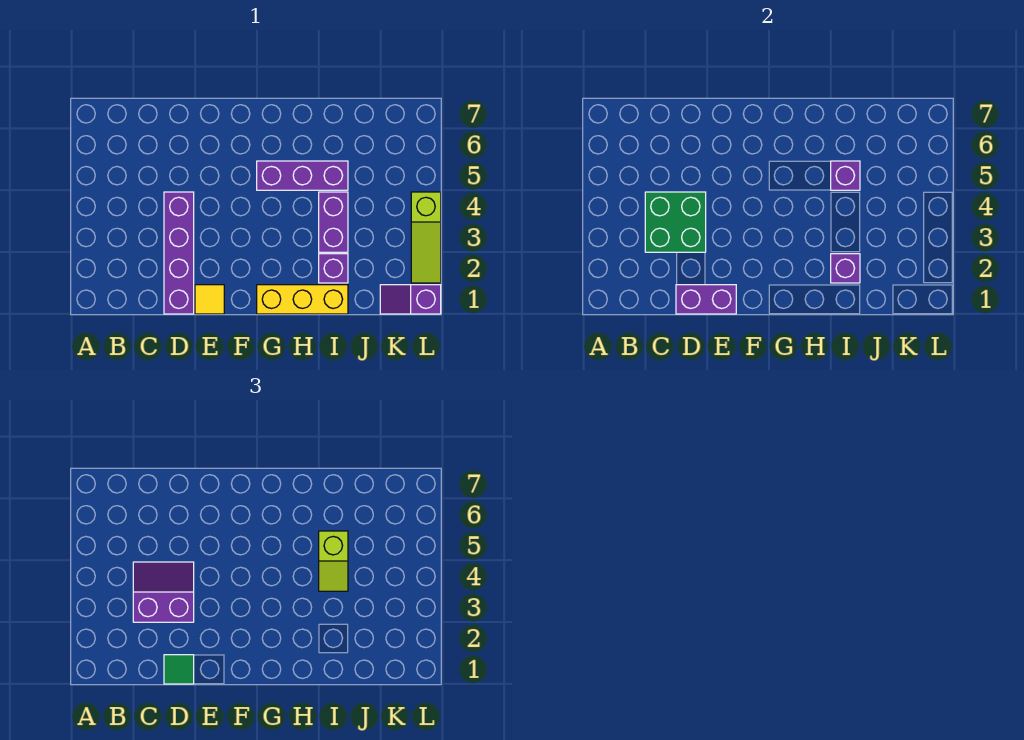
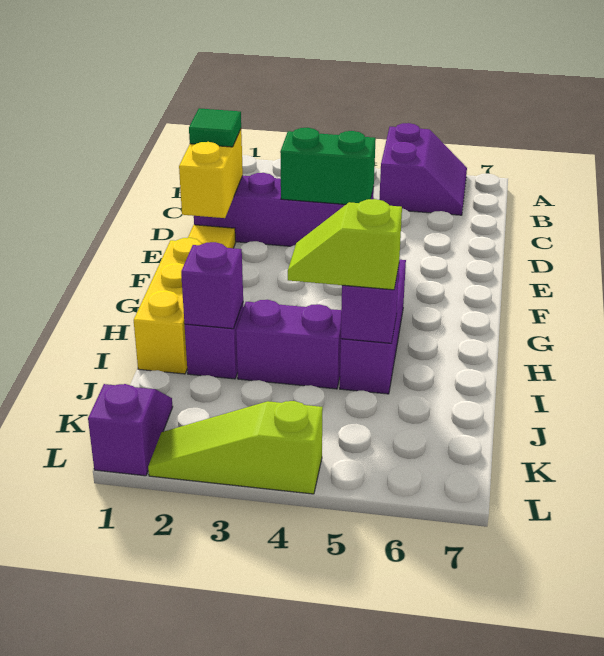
green 2x2 brick [645,192,706,252] -> green 1x2 brick [280,128,376,204]
purple 2x2 slope [133,562,194,622] -> purple 2x2 slope moved to [379,123,467,215]
purple 1x2 brick [676,285,736,314] -> yellow 1x2 brick [179,129,243,218]

